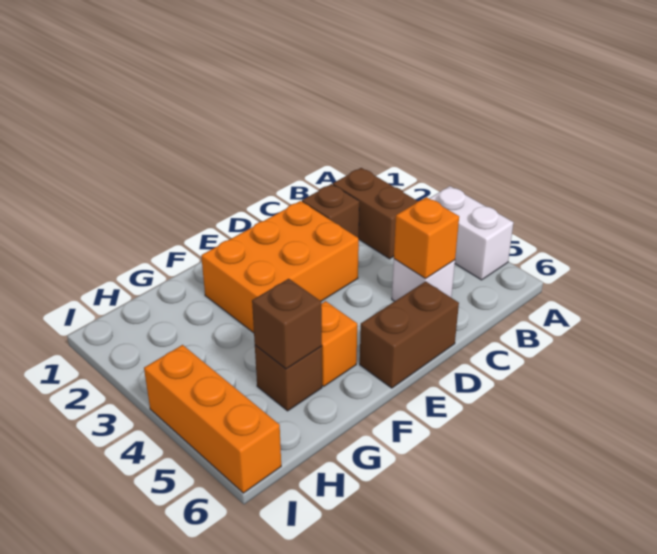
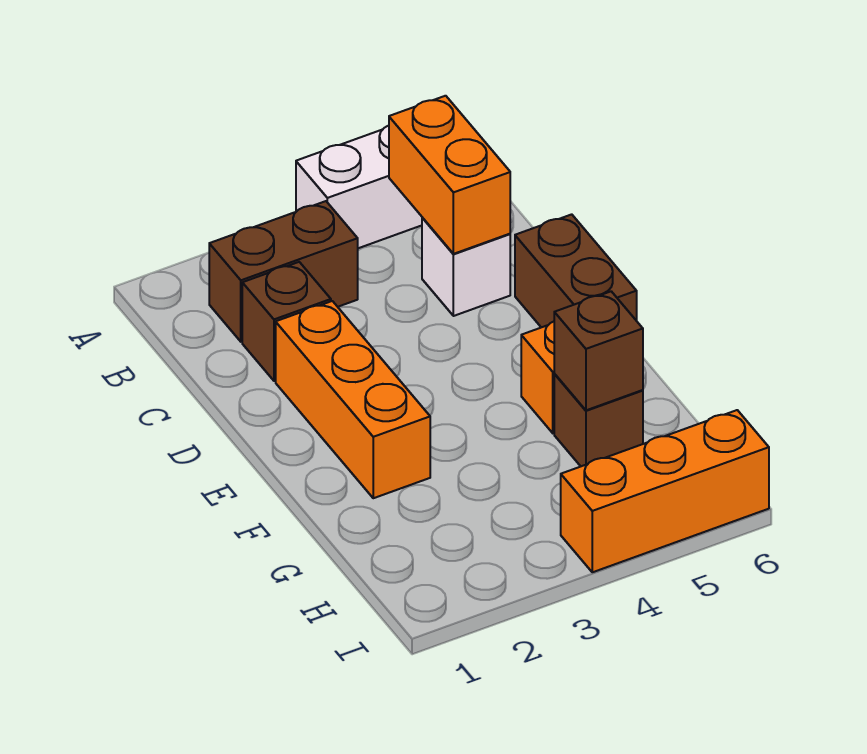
orange 1x1 brick [394,197,459,279] -> orange 1x2 brick [389,96,510,254]
orange 2x3 brick [201,201,359,333] -> orange 1x3 brick [276,301,430,498]

